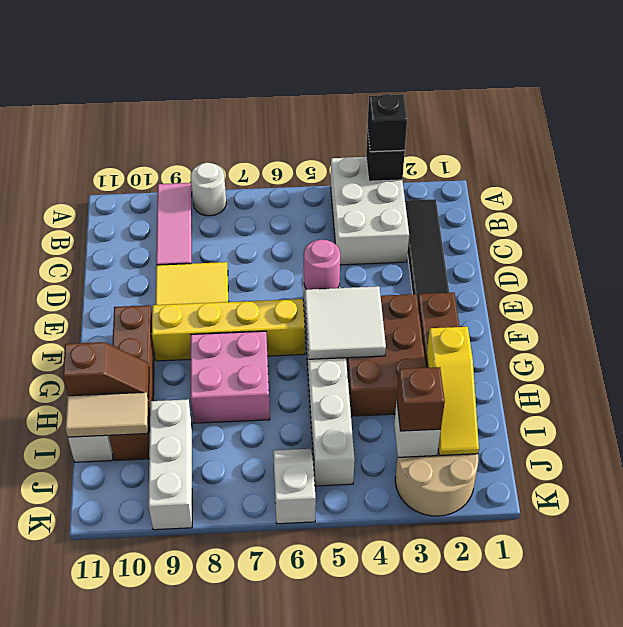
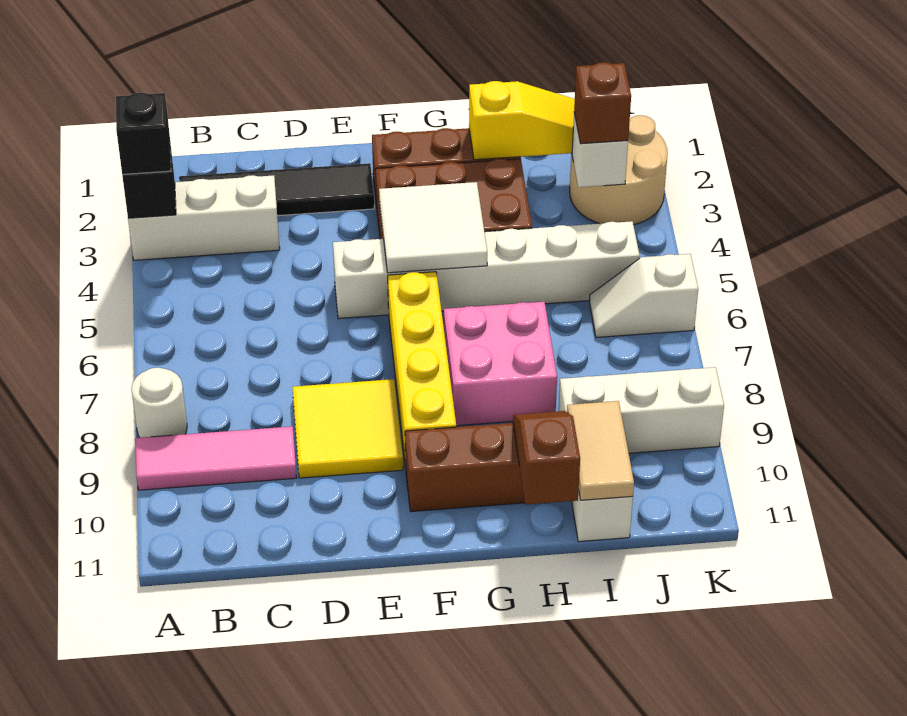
white 2x3 brick [331,157,409,265] -> white 1x3 brick [128,175,280,260]
pink 1x1 round brick [304,240,340,289] -> none

